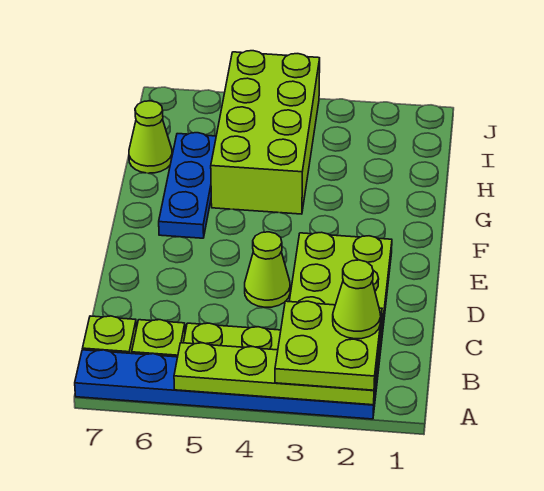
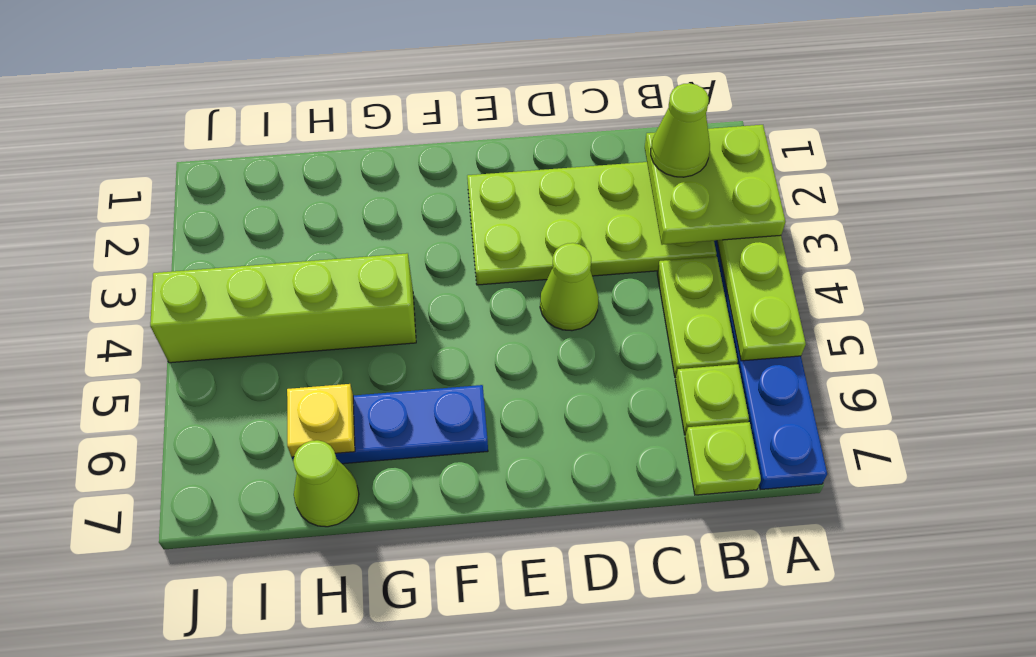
lime 2x4 brick [211,51,320,214] -> lime 1x4 brick [150,253,416,363]
none -> yellow 1x1 plate [287,384,355,457]

